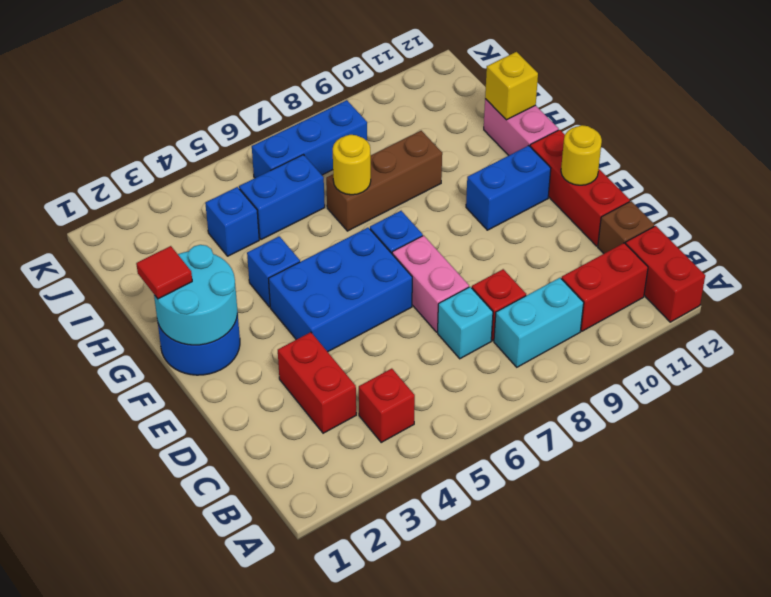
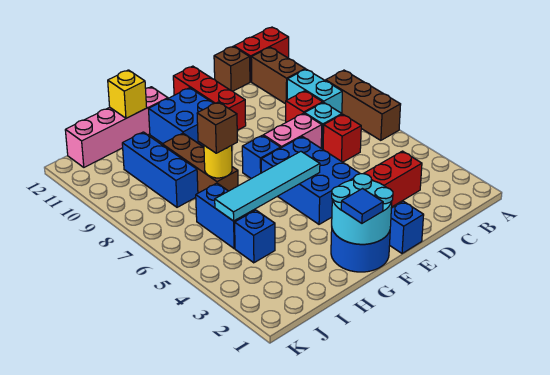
none -> brown 1x3 brick [326,70,401,140]
red 1x1 brick [359,369,415,442] -> red 1x1 brick moved to [323,114,361,162]
red 1x2 brick [561,243,648,331] -> brown 1x2 brick [251,47,305,104]
red 1x3 brick [530,130,630,246] -> red 1x3 brick turned to [173,66,246,130]
yellow 1x1 round brick [561,125,602,185] -> none
none -> cyan 1x4 tile [215,151,320,221]
blue 1x2 brick [466,146,551,230] -> blue 2x2 brick [149,88,214,147]
red 1x1 tile [136,246,192,299] -> blue 1x1 tile [341,189,383,223]
blue 1x1 brick [247,236,300,307] -> blue 1x1 brick moved to [390,201,424,253]
pink 1x2 brick [484,99,558,155] -> pink 1x4 brick [65,87,168,167]
none -> brown 1x1 brick [197,102,237,153]
blue 1x3 brick [252,100,367,178] -> blue 1x3 brick moved to [122,132,198,207]

